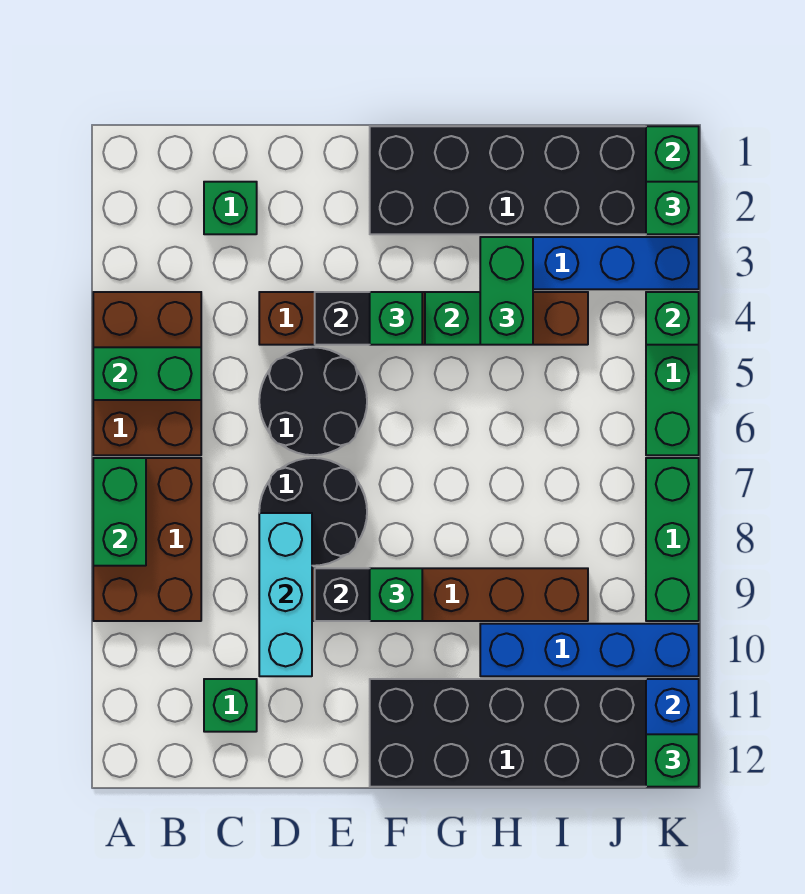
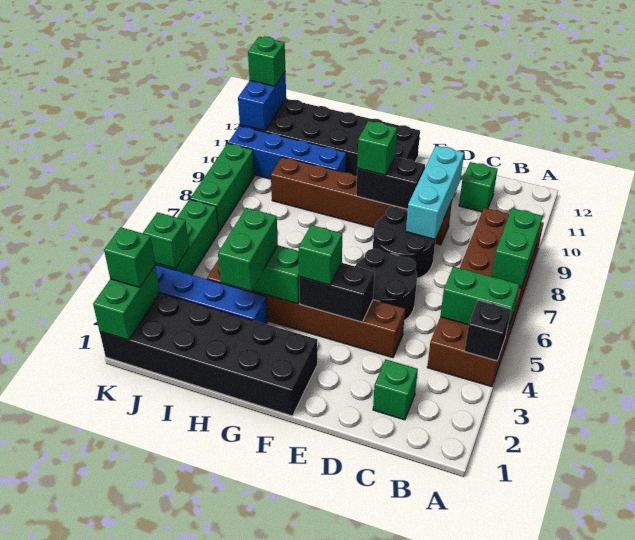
none -> black 1x1 brick [465,300,511,361]

